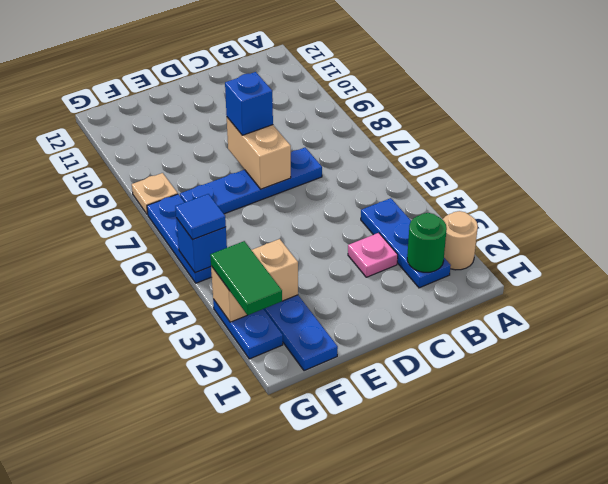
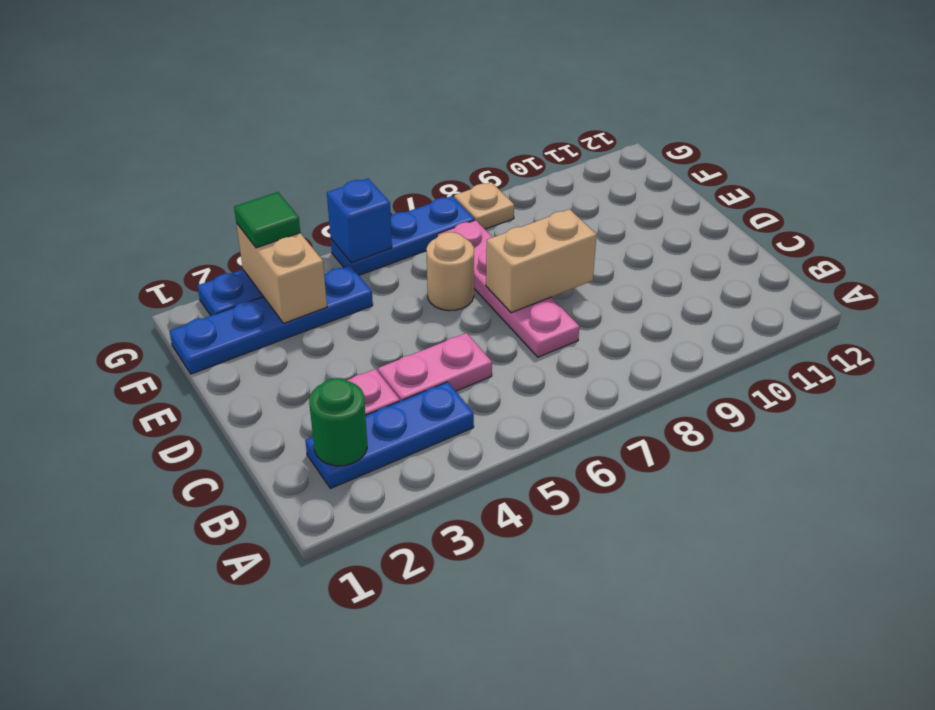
tan 1x1 round brick [443,211,478,270] -> tan 1x1 round brick moved to [426,232,474,311]
none -> pink 1x2 plate [378,333,492,401]
blue 1x4 plate [180,148,322,214] -> pink 1x4 plate [437,220,579,357]
blue 1x1 brick [225,72,273,135] -> none
green 1x2 tile [210,241,282,315] -> green 1x1 tile [234,192,300,248]
blue 1x1 tile [175,194,226,240] -> none

